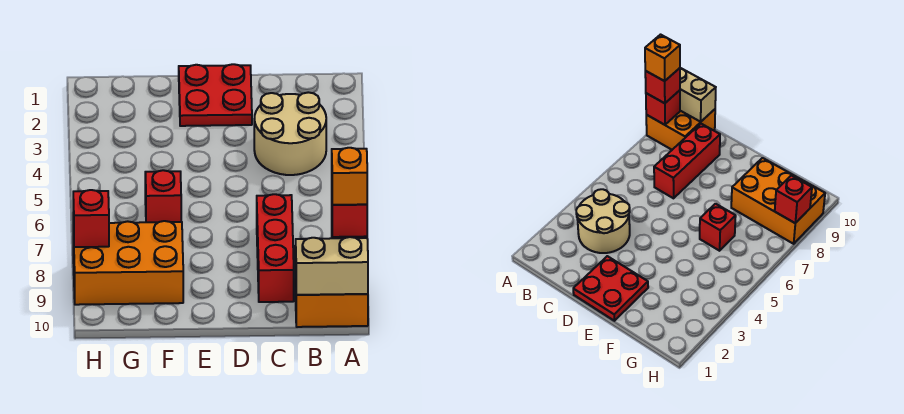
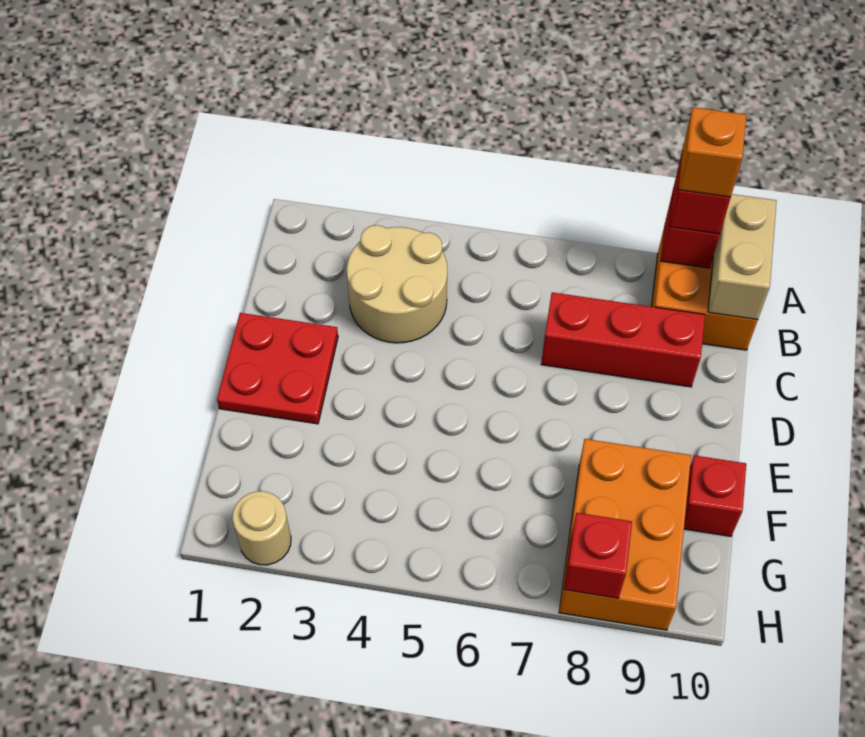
red 1x1 brick [145,170,181,222] -> red 1x1 brick moved to [684,455,746,536]
none -> tan 1x1 round brick [232,491,291,565]

